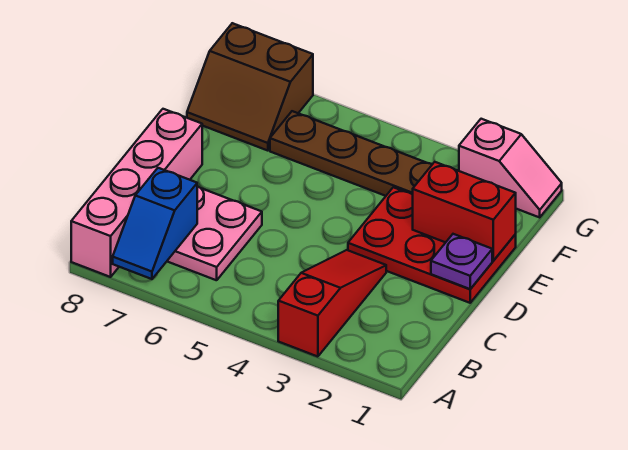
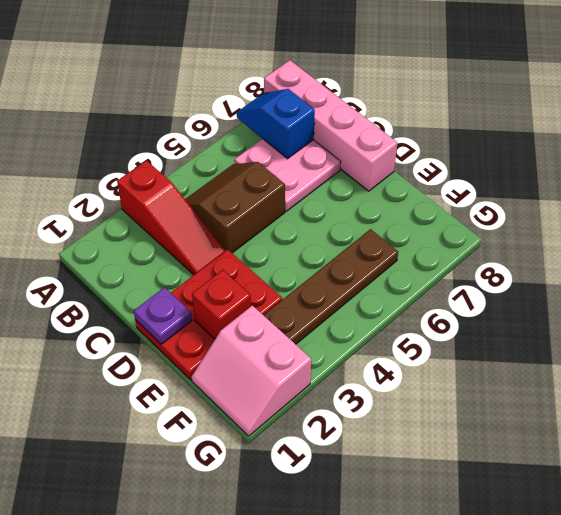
red 1x2 brick [413,162,516,261] -> red 1x1 brick [192,270,251,339]
brown 2x2 slope [187,23,313,151] -> brown 2x2 slope moved to [185,162,285,253]
pink 1x2 slope [459,119,562,217] -> pink 2x2 slope [191,305,311,436]

